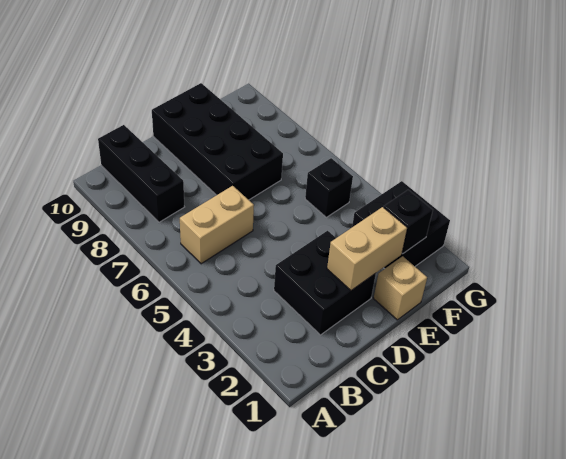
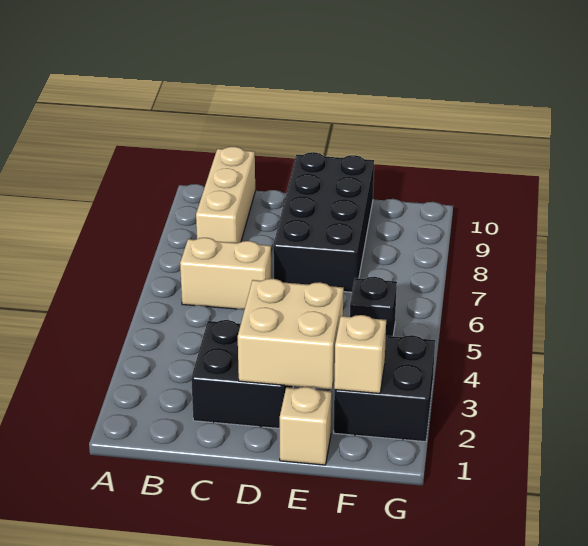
black 1x3 brick [98,125,184,222] -> tan 1x3 brick [196,147,255,243]
tan 1x2 brick [327,207,407,290] -> tan 2x2 brick [238,279,344,389]
black 1x1 brick [384,190,433,254] -> tan 1x1 brick [334,315,386,393]

